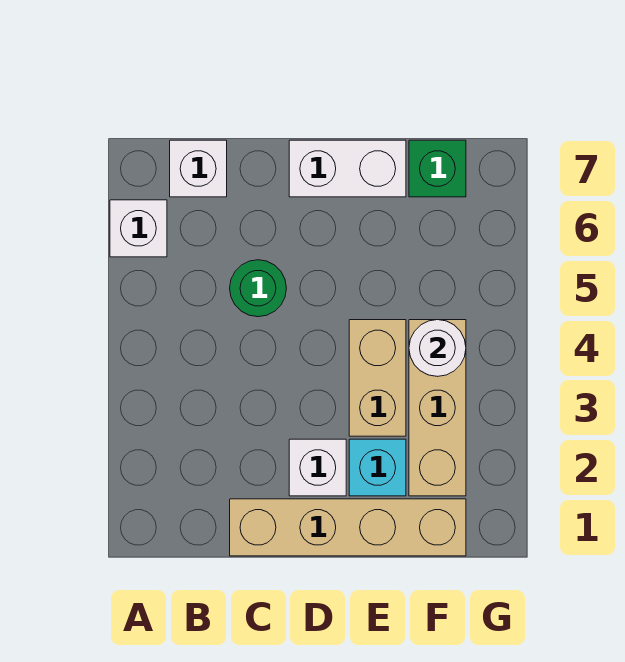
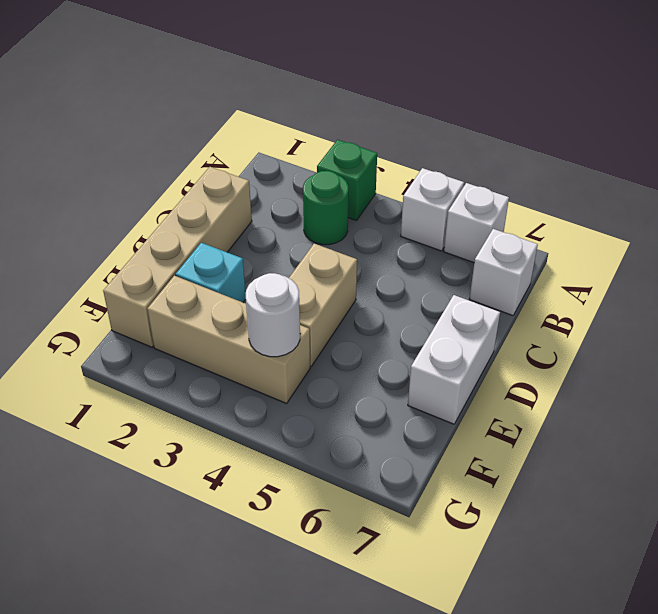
green 1x1 round brick [230,260,286,317] -> green 1x1 round brick moved to [303,171,348,245]
white 1x1 brick [289,439,346,496] -> white 1x1 brick moved to [401,168,464,251]
tan 1x2 brick [349,320,406,436] -> tan 1x2 brick turned to [289,244,357,366]
green 1x1 brick [409,140,466,197] -> green 1x1 brick moved to [317,140,377,221]

